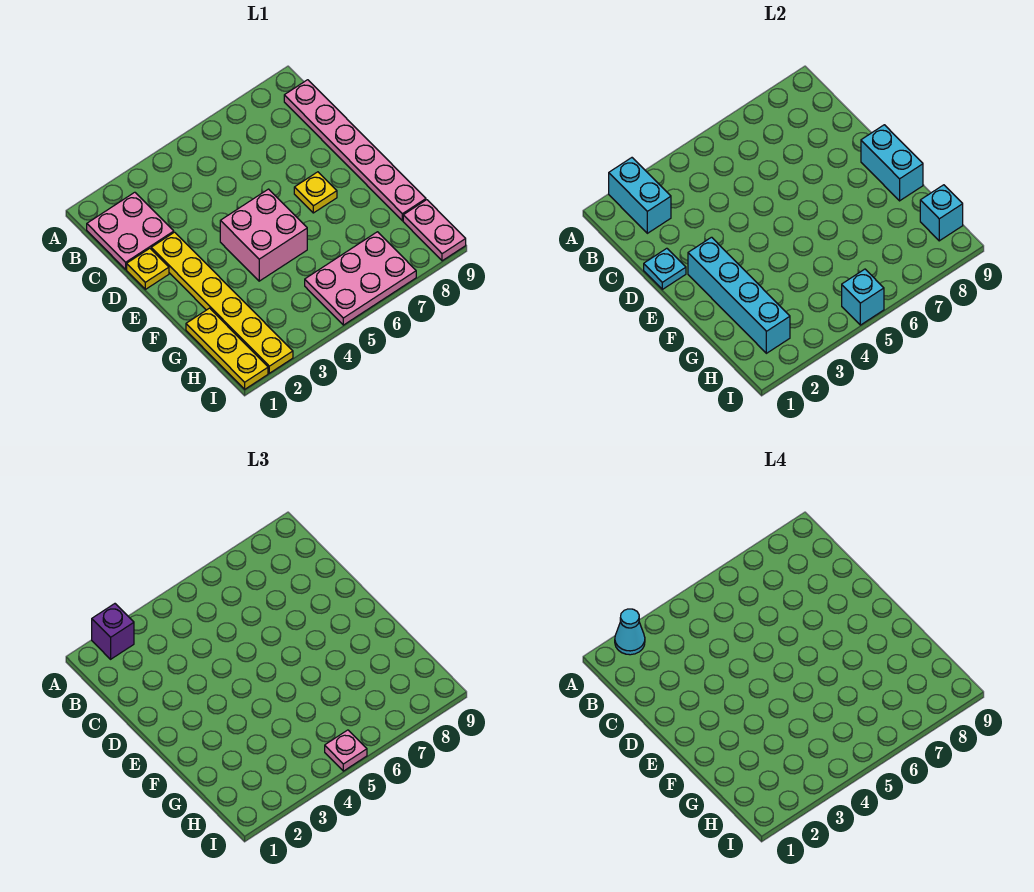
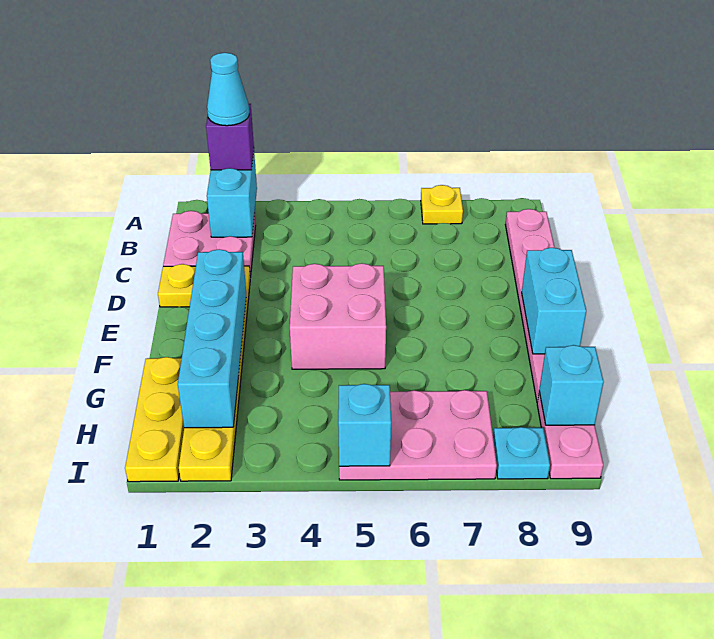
cyan 1x1 plate [644,248,686,289] -> cyan 1x1 plate moved to [493,427,550,479]
yellow 1x1 plate [294,172,337,213] -> yellow 1x1 plate moved to [421,185,463,224]
pink 1x1 plate [325,730,367,771] -> none

